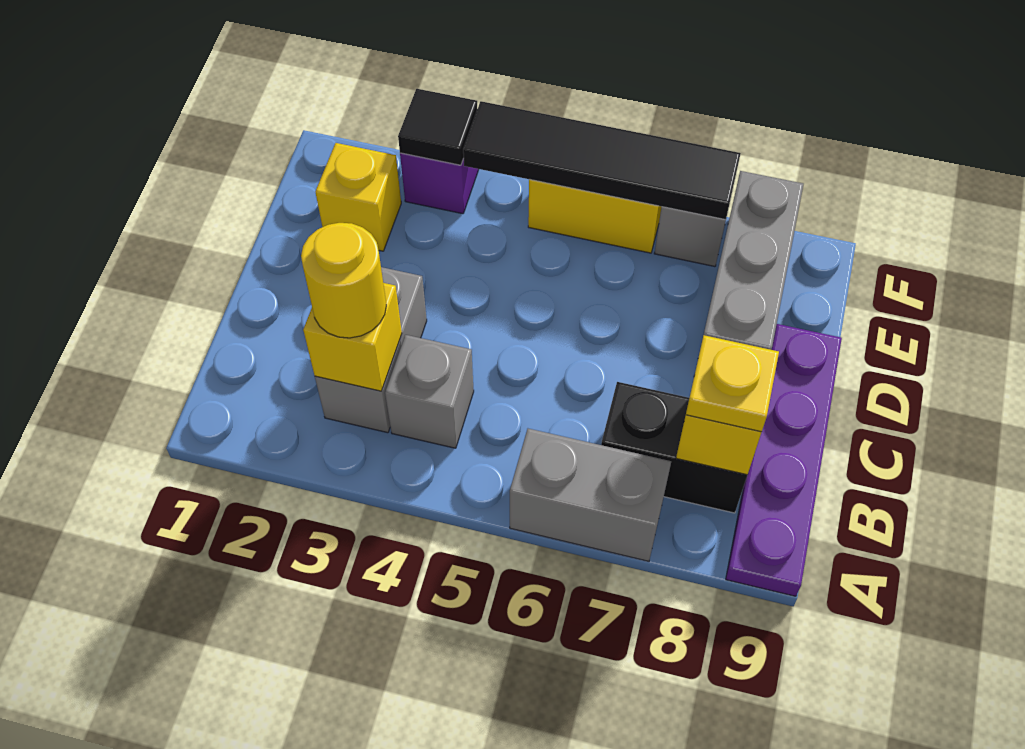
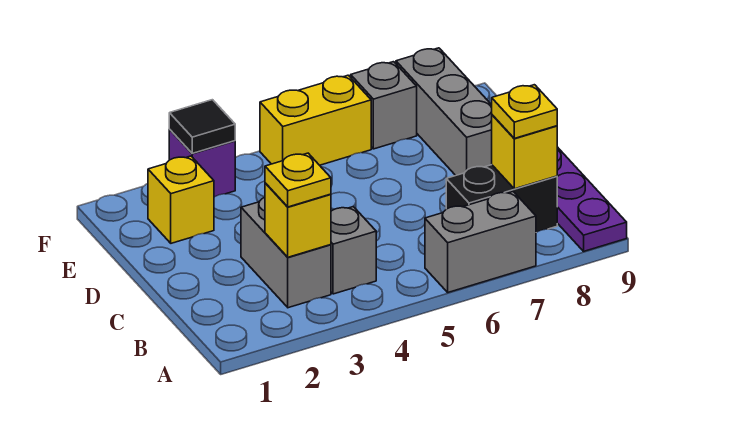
yellow 1x1 round brick [301,223,386,338] -> yellow 1x1 plate [265,153,331,207]
black 1x4 tile [463,101,741,220] -> none

